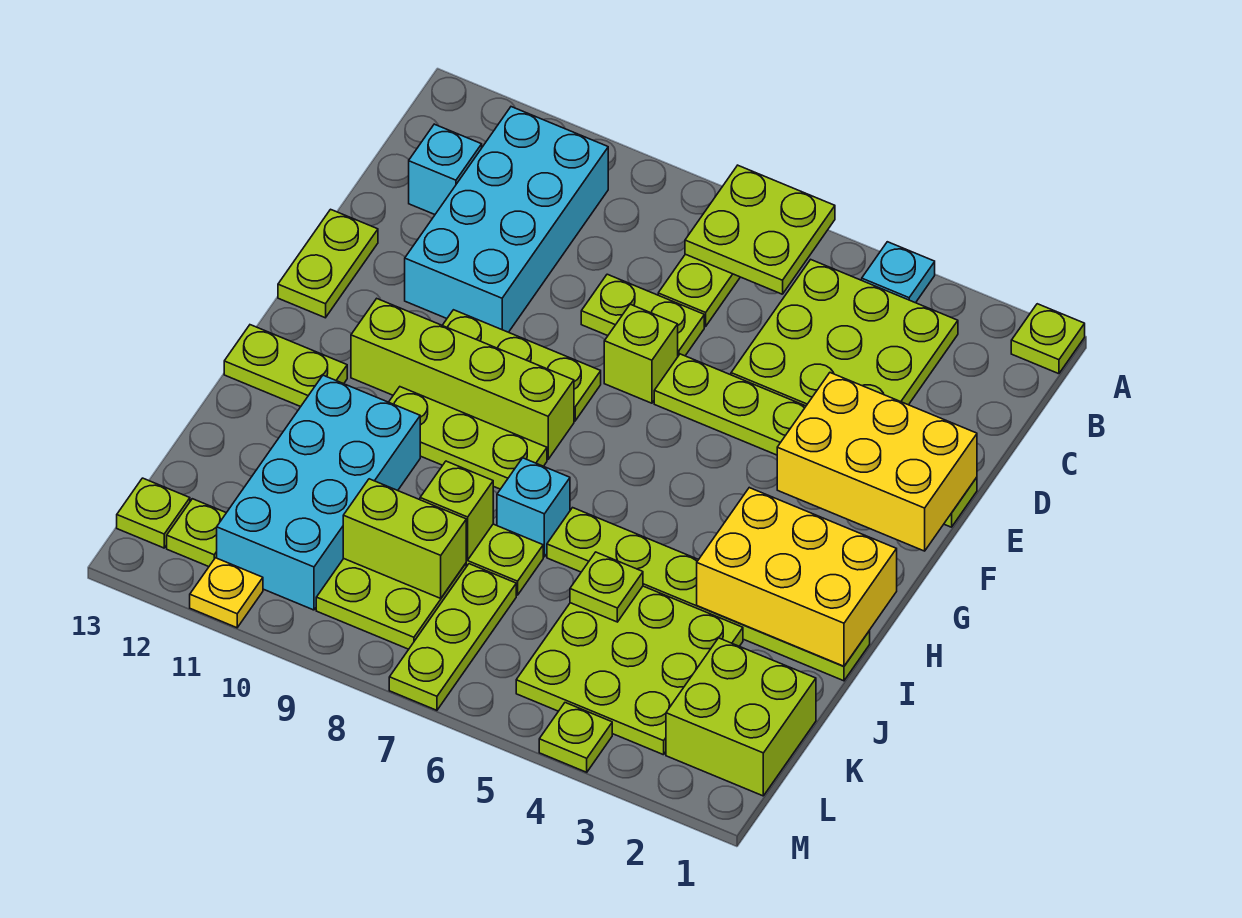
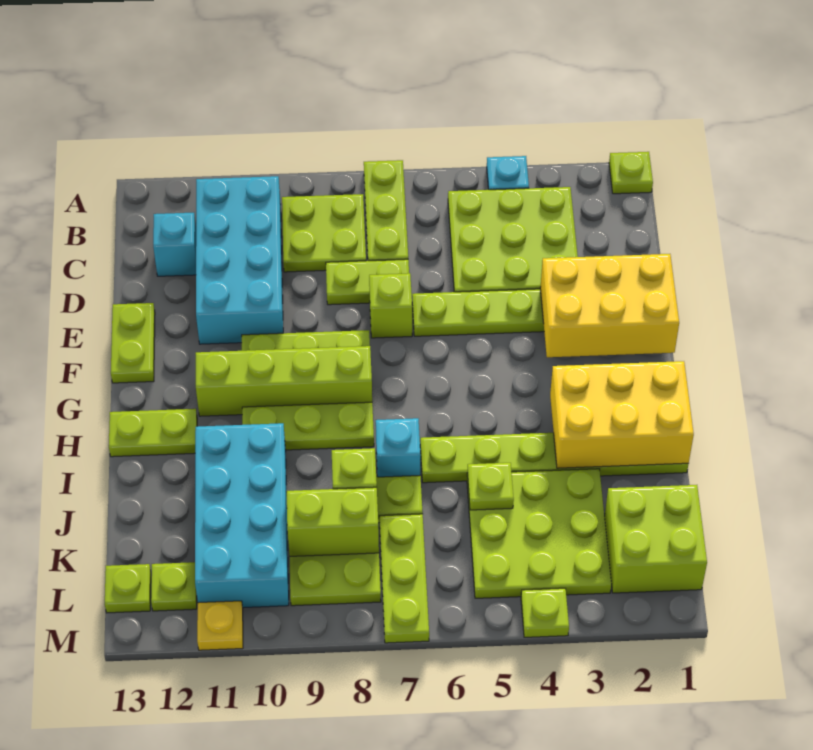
lime 2x2 plate [685,165,835,294] -> lime 2x2 plate moved to [282,194,366,272]

